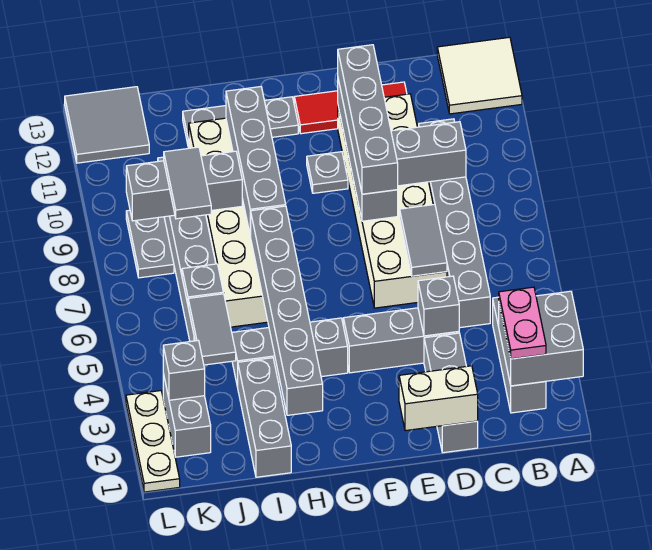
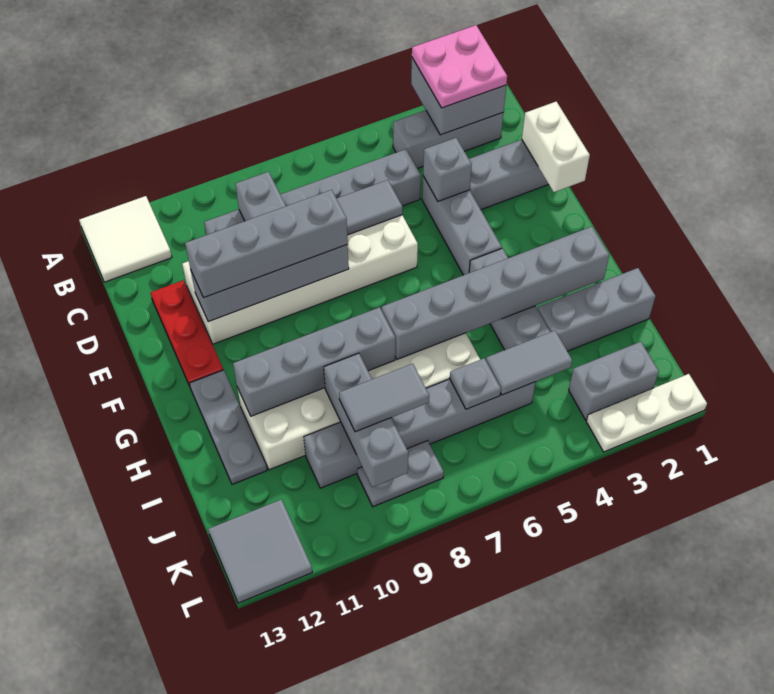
pink 1x2 plate [499,287,546,359] -> pink 2x2 plate [412,25,507,108]
red 1x3 tile [294,82,407,134] -> red 1x3 plate [150,280,223,386]
grey 1x1 plate [307,152,348,193] -> none
grey 1x1 brick [163,341,205,400] -> none

